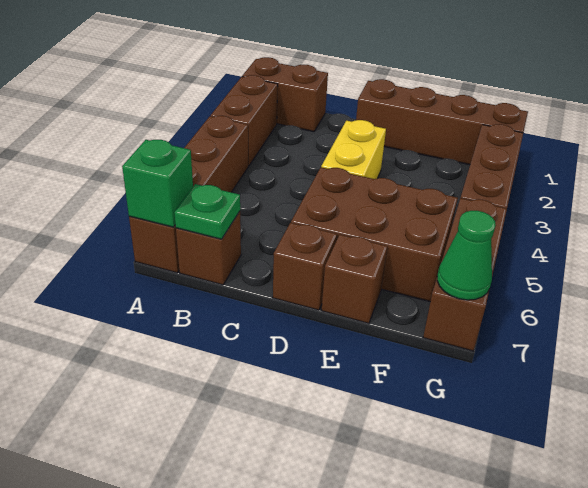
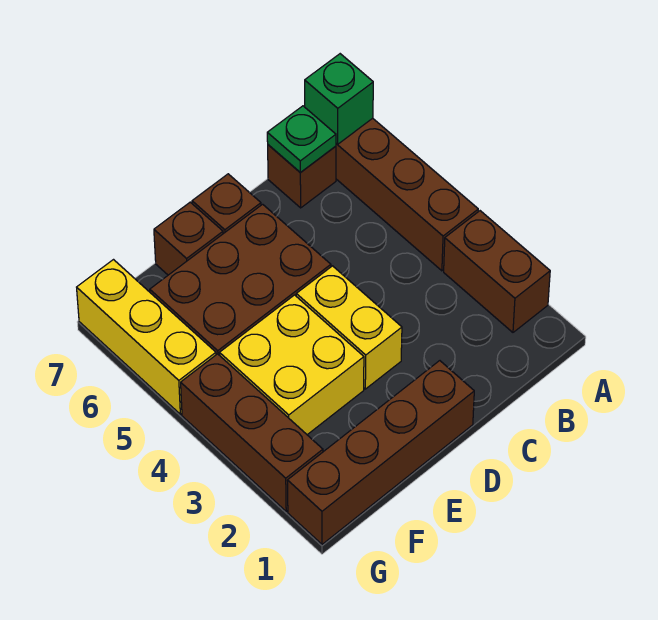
brown 1x2 brick [242,57,328,132] -> none
none -> yellow 2x2 brick [220,295,364,435]
brown 1x3 brick [423,198,507,351] -> yellow 1x3 brick [77,260,216,414]
green 1x1 cone [437,211,496,300] -> none

